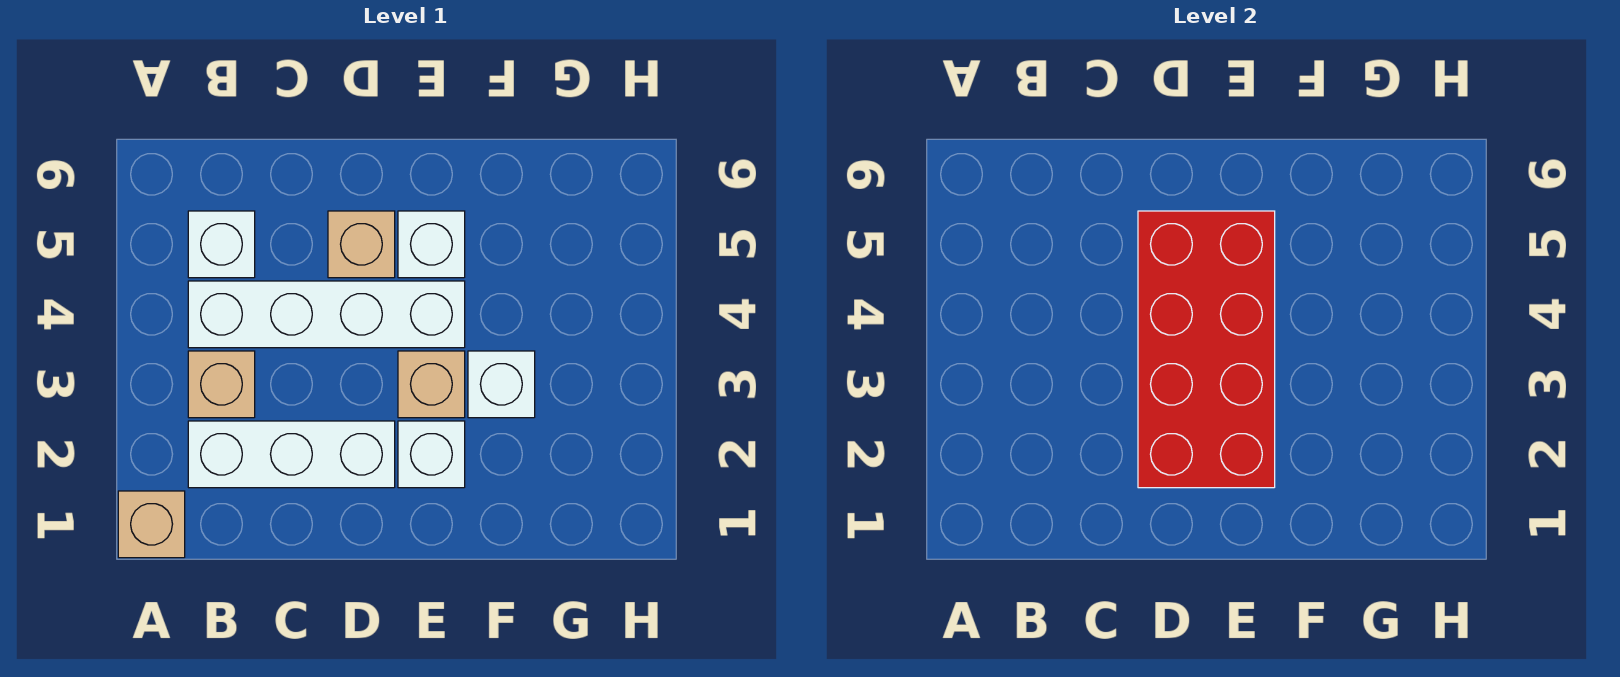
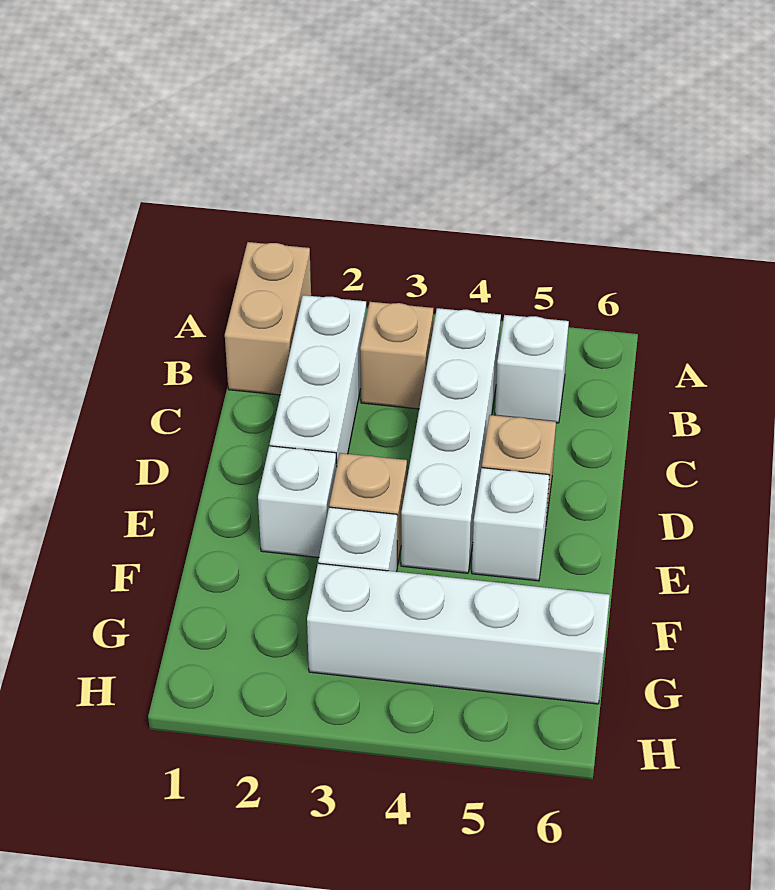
tan 1x1 brick [118,491,185,558] -> tan 1x2 brick [225,242,311,395]
red 2x4 brick [1138,211,1275,488] -> none
none -> white 1x4 brick [307,563,610,704]

